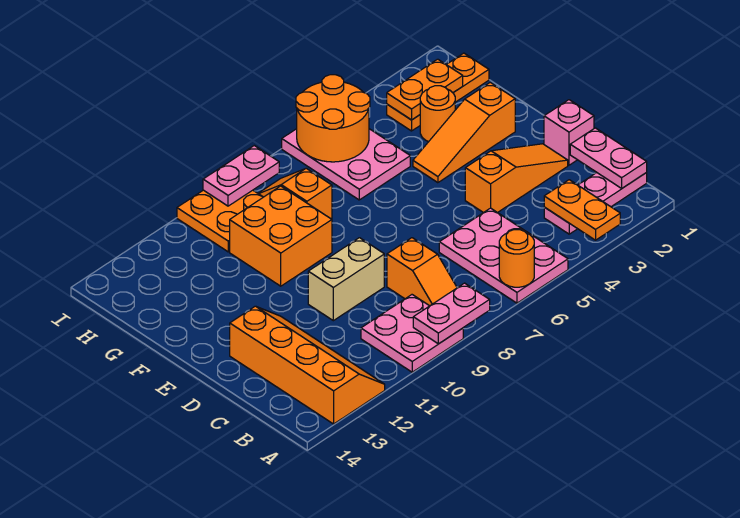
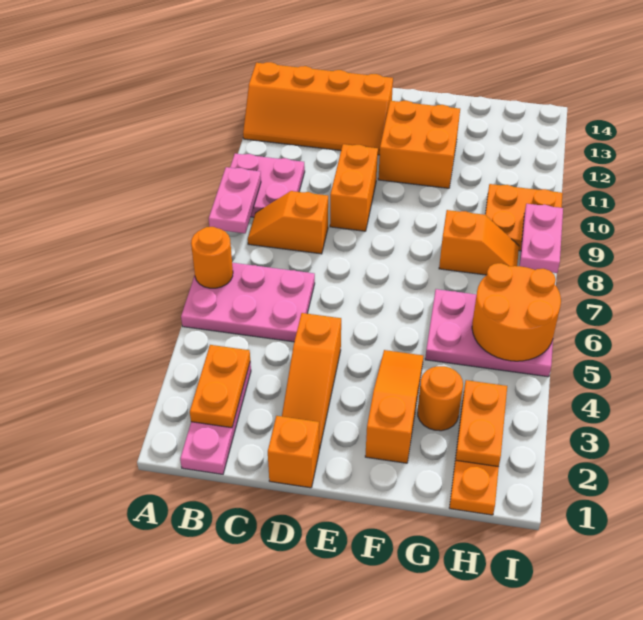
orange 1x2 plate [544,180,620,240] -> orange 1x2 plate turned to [190,345,250,428]
pink 1x2 plate [570,128,647,188] -> none
pink 1x1 brick [544,100,594,165] -> orange 1x1 brick [268,416,319,488]
tan 1x2 brick [308,238,384,321] -> orange 1x2 brick [330,144,378,231]
orange 2x2 brick [230,186,332,286] -> orange 2x2 brick moved to [378,101,460,188]

